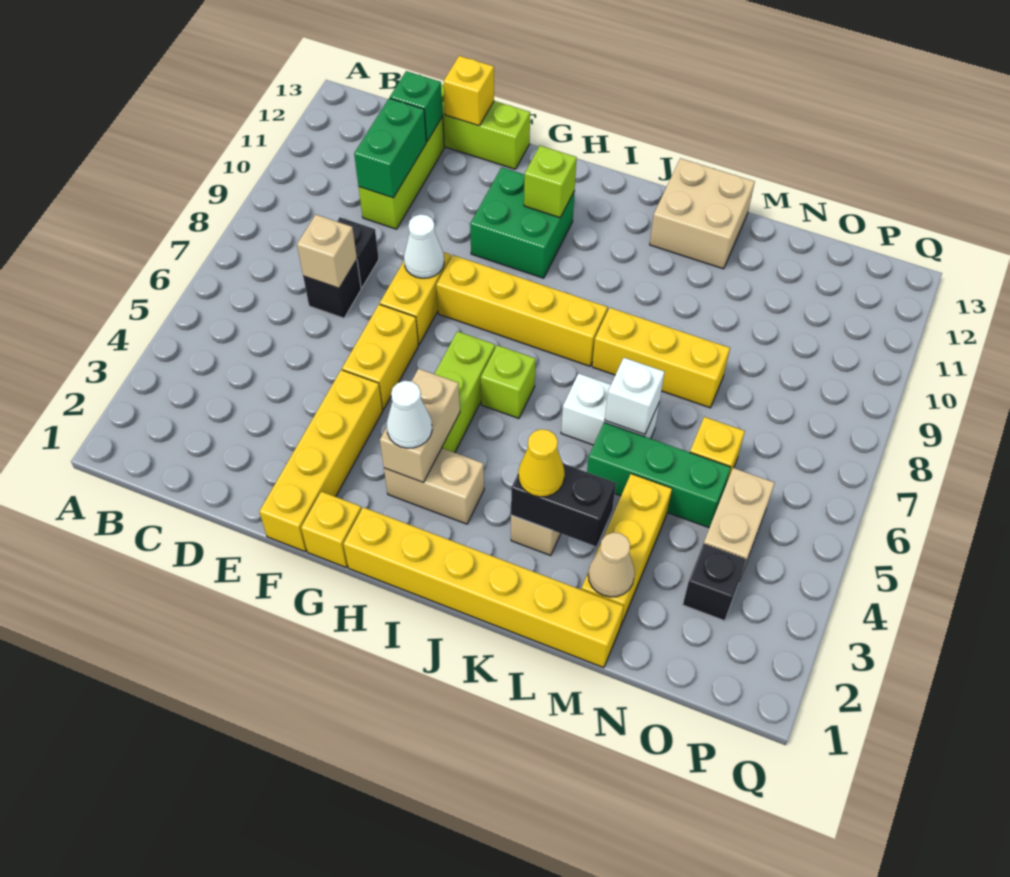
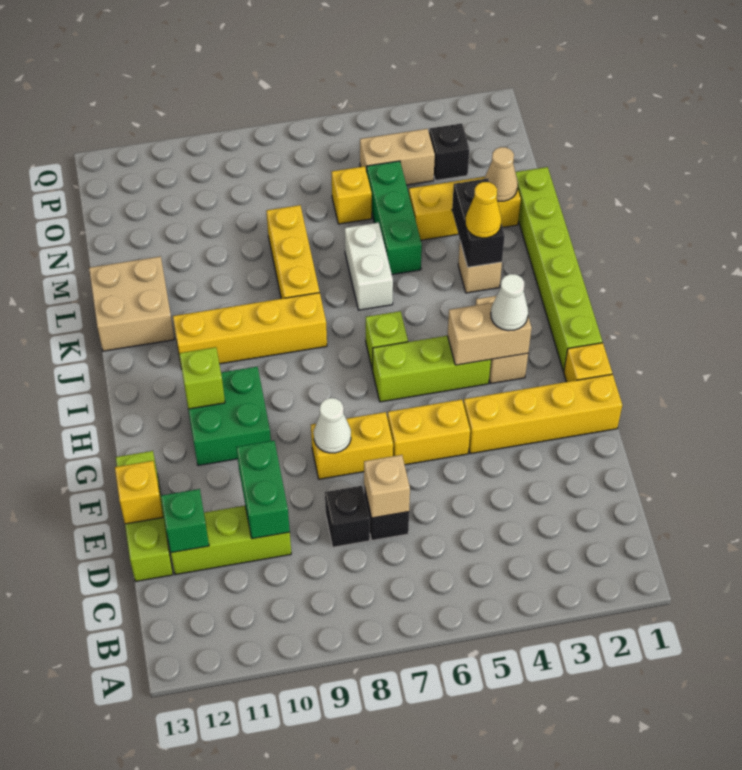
green 1x2 brick [354,98,426,198] -> green 1x2 brick turned to [236,441,290,539]
yellow 1x4 brick [436,255,607,366] -> yellow 1x4 brick turned to [173,293,327,369]
yellow 1x6 brick [343,507,624,668] -> lime 1x6 brick [515,167,602,372]
white 1x1 brick [605,358,664,434] -> none

